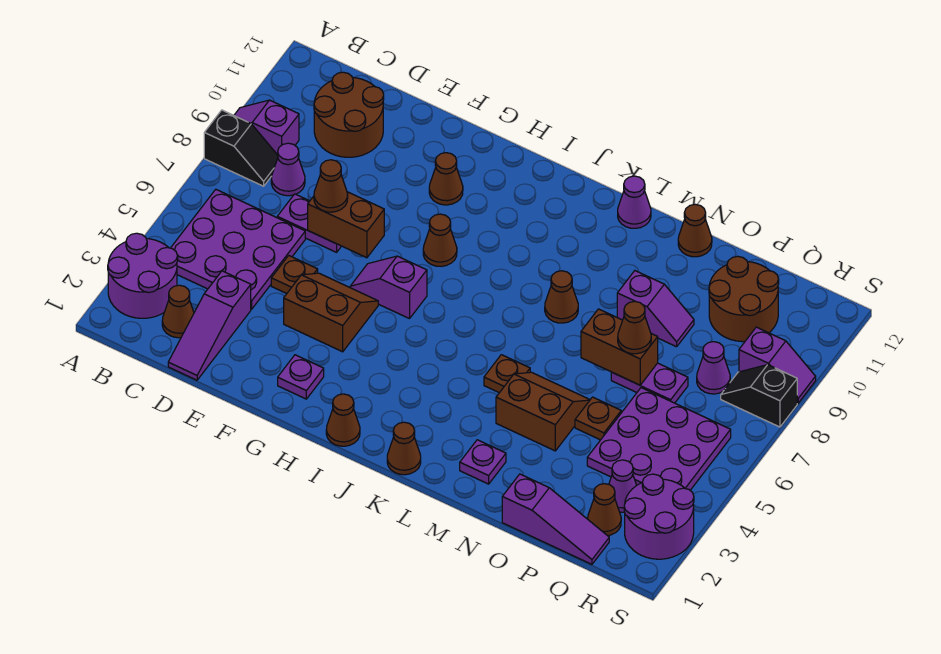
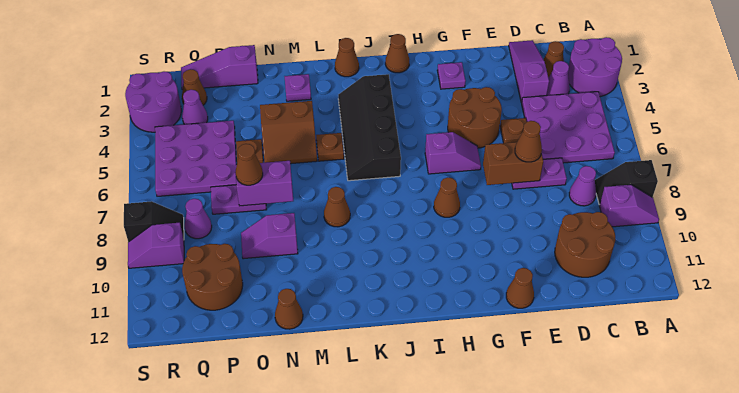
brown 2x2 slope [284,273,378,352] -> brown 2x2 round brick [448,87,502,148]
brown 1x1 cone [429,153,463,205] -> brown 1x1 cone moved to [506,268,534,308]
none -> black 2x4 slope [338,74,401,181]
purple 1x1 cone [618,176,651,228] -> purple 1x1 cone moved to [547,61,570,96]
brown 1x2 brick [581,309,658,385] -> purple 1x2 brick [235,161,293,206]

